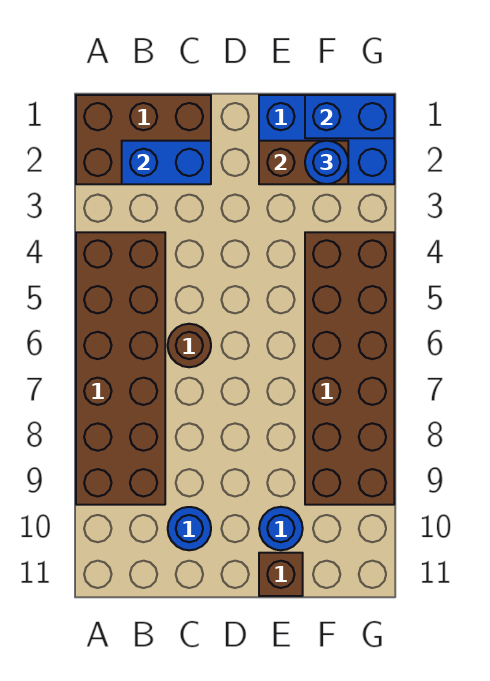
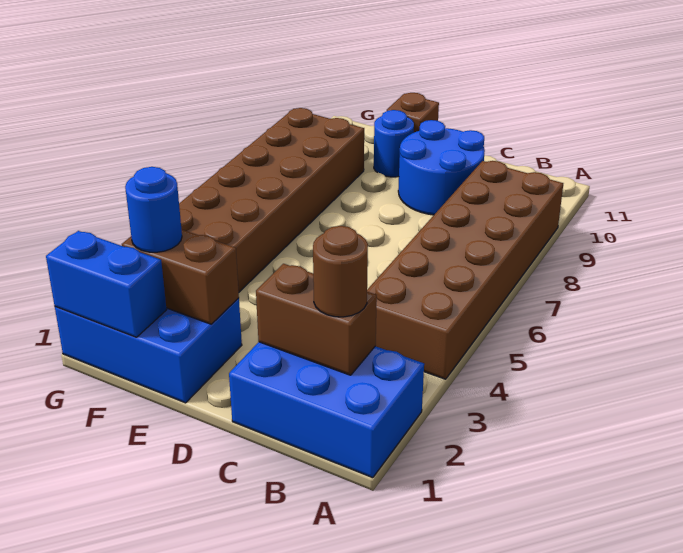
brown 2x3 brick [76,95,211,184] -> blue 2x3 brick [229,342,424,478]
blue 1x2 brick [122,141,211,184] -> brown 1x2 brick [256,264,377,375]
brown 1x1 round brick [168,324,211,367] -> brown 1x1 round brick moved to [313,226,368,317]
blue 1x1 round brick [168,507,211,550] -> blue 2x2 round brick [398,120,485,215]

